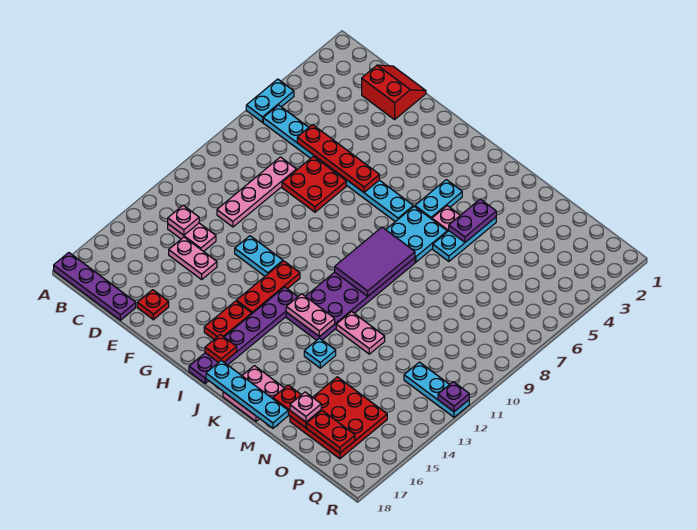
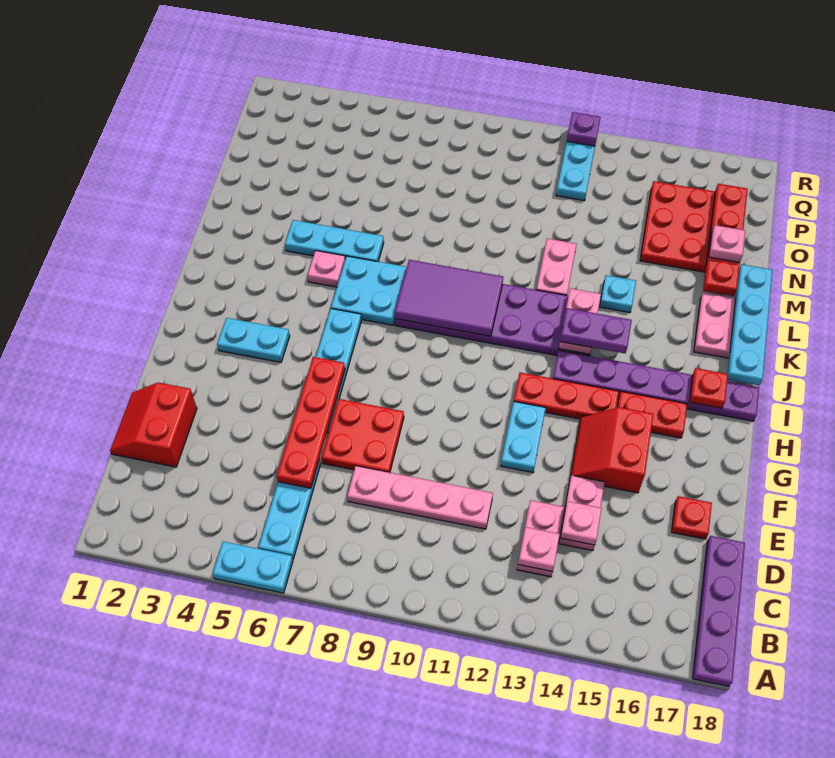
none -> pink 1x1 plate [560,501,602,545]
none -> red 2x2 slope [571,407,653,493]
cyan 1x2 plate [415,180,462,219] -> cyan 1x2 plate moved to [217,318,290,362]
purple 1x2 plate [449,199,496,242] -> purple 1x2 plate moved to [560,308,632,353]

